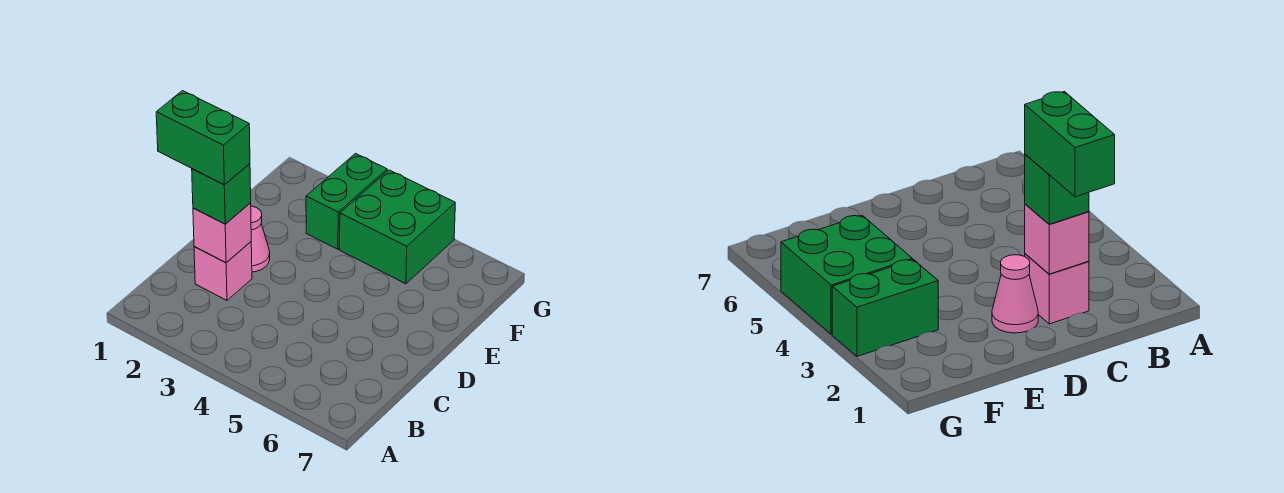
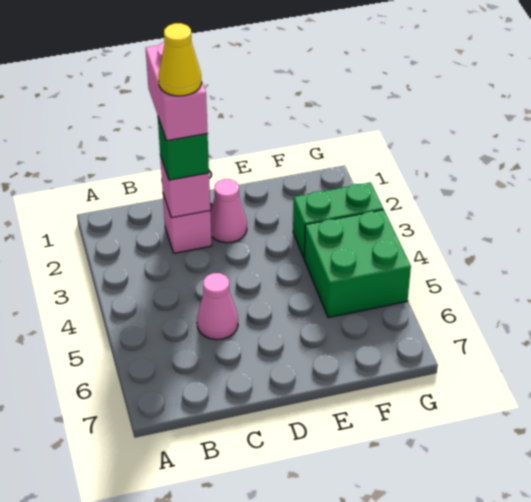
green 1x2 brick [156,91,250,185] -> pink 1x2 brick [146,42,208,141]
none -> yellow 1x1 cone [158,23,202,96]
none -> pink 1x1 cone [197,273,238,340]

